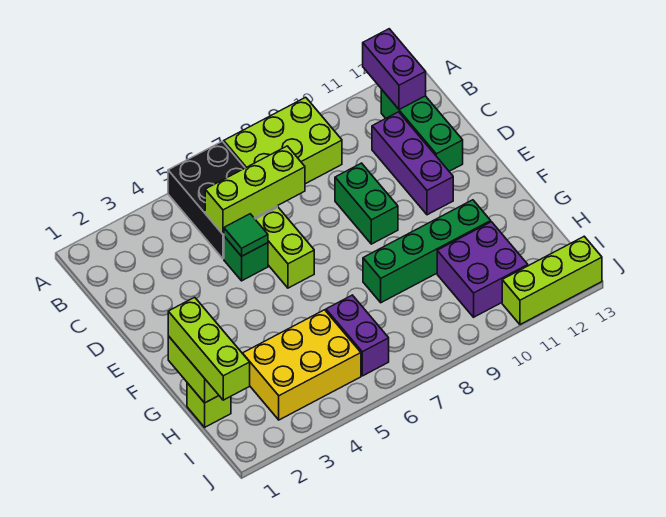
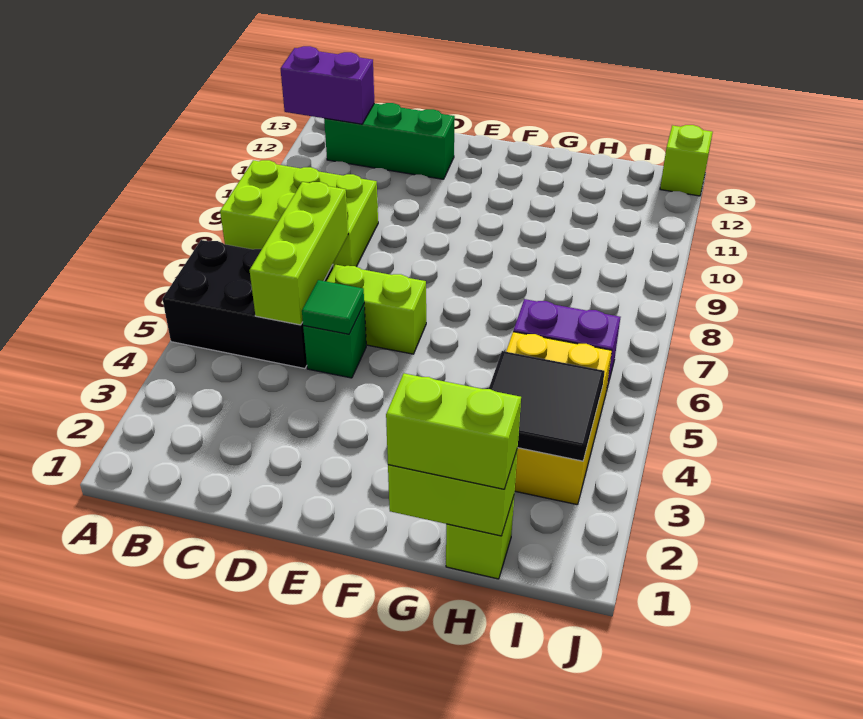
lime 2x3 brick [224,97,342,184] -> lime 2x3 brick turned to [220,160,378,268]
purple 1x3 brick [372,112,453,215] -> none
green 1x2 brick [335,163,398,244] -> none
lime 1x3 brick [168,297,250,400] -> lime 1x2 brick [386,373,521,489]
green 1x4 brick [363,200,491,303] -> none
none -> black 2x2 tile [489,351,605,461]
purple 2x2 brick [437,222,528,317] -> none
lime 1x3 brick [502,236,602,325] -> lime 1x1 brick [660,125,713,196]

